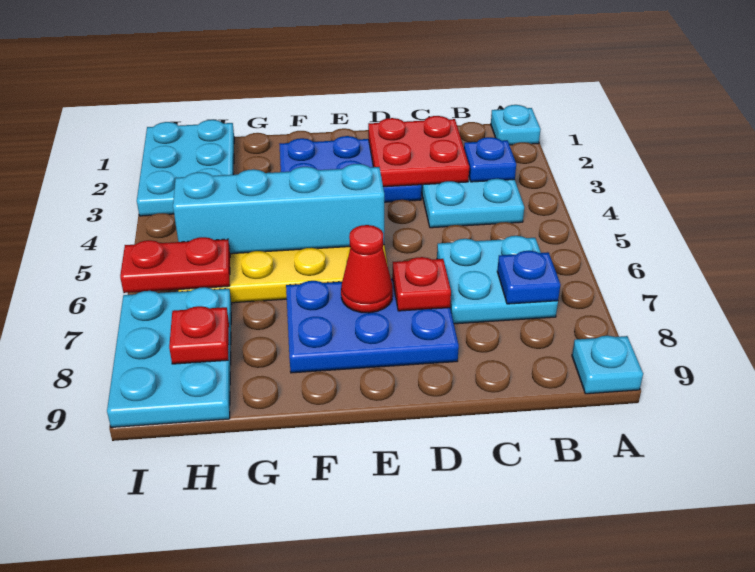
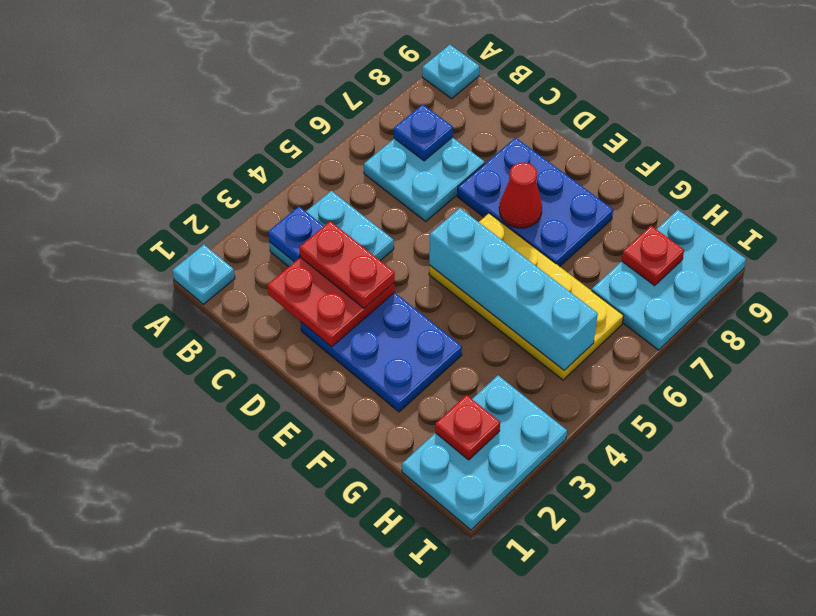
red 1x1 plate [392,257,451,311] -> red 1x1 plate moved to [435,395,500,460]
red 1x2 plate [120,237,230,293] -> red 1x2 plate moved to [299,221,395,308]

